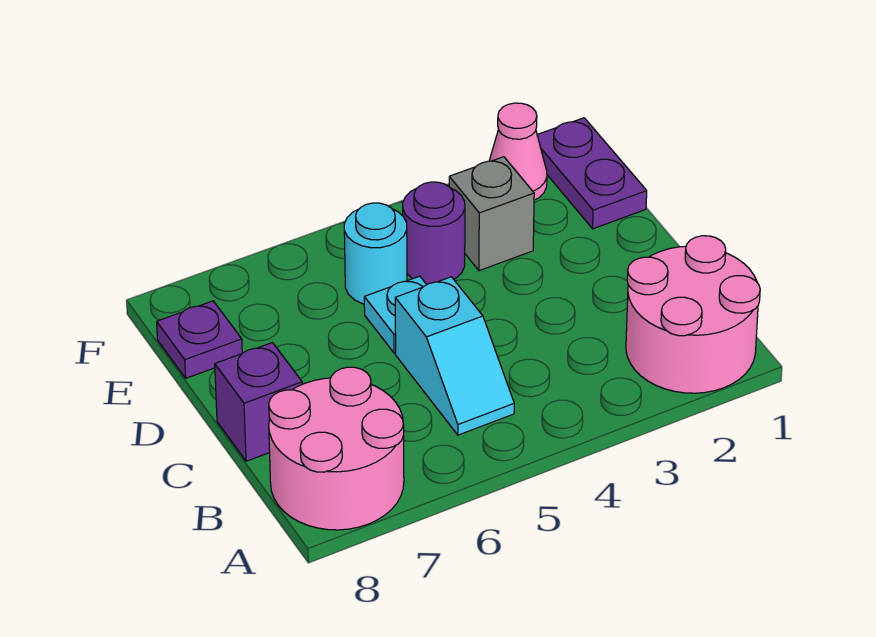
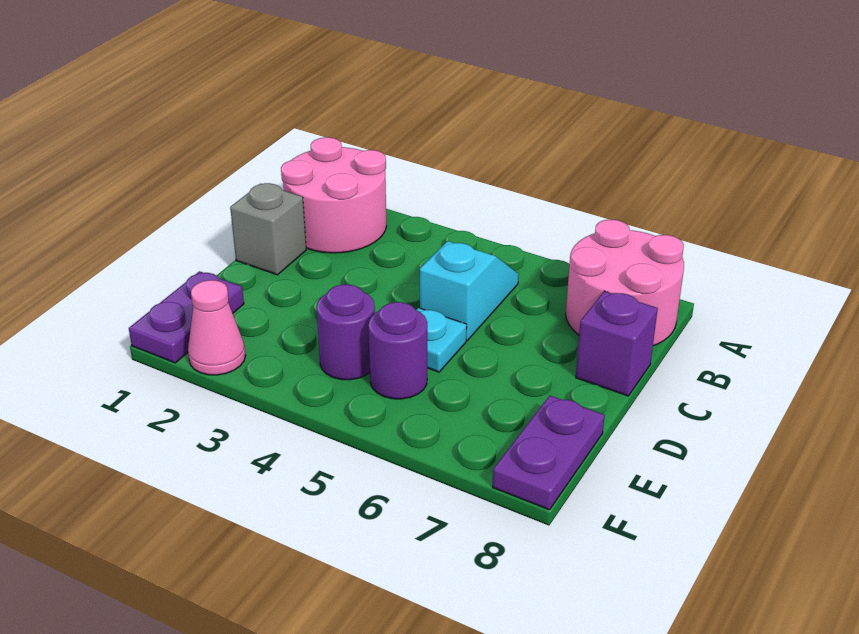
grey 1x1 brick [449,157,534,271] -> grey 1x1 brick moved to [230,183,306,275]
cyan 1x1 round brick [344,203,407,304] -> purple 1x1 round brick [368,302,427,399]
purple 1x1 plate [157,301,242,378] -> purple 1x2 plate [493,396,605,510]

